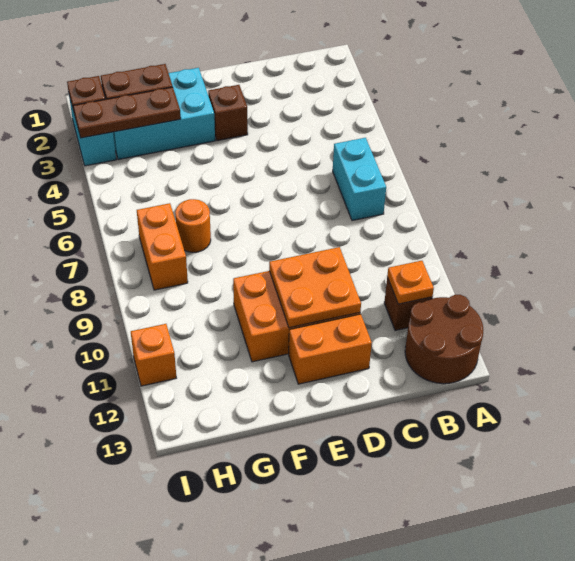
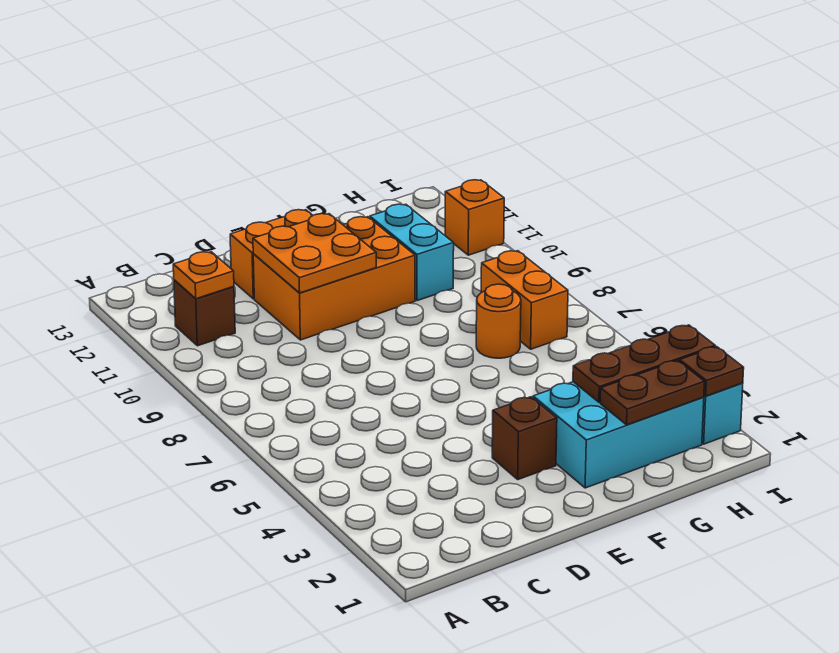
brown 2x2 round brick [405,295,483,384] -> none
cyan 1x2 brick [333,138,386,221] -> cyan 1x2 brick moved to [370,204,454,301]

